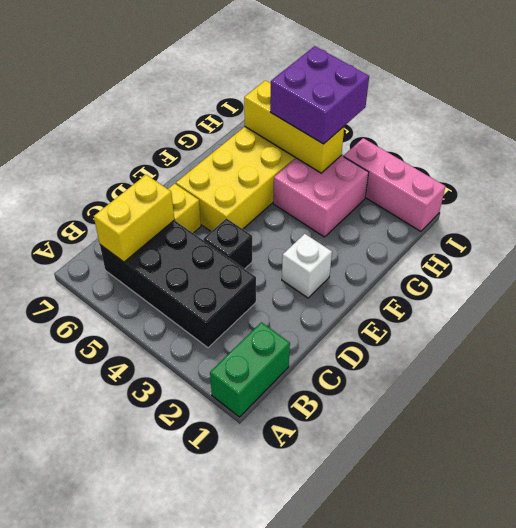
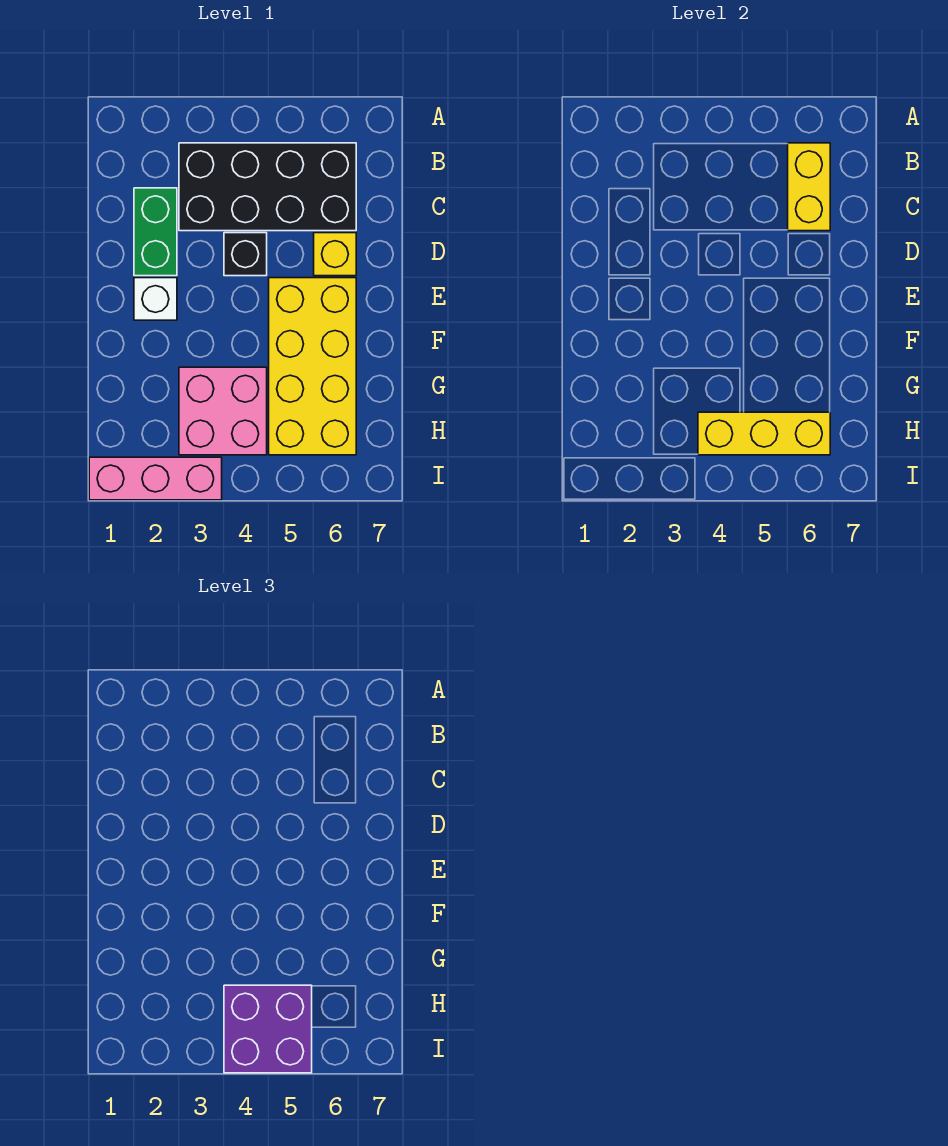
green 1x2 brick [210,322,290,417] -> green 1x2 brick moved to [134,188,177,276]

